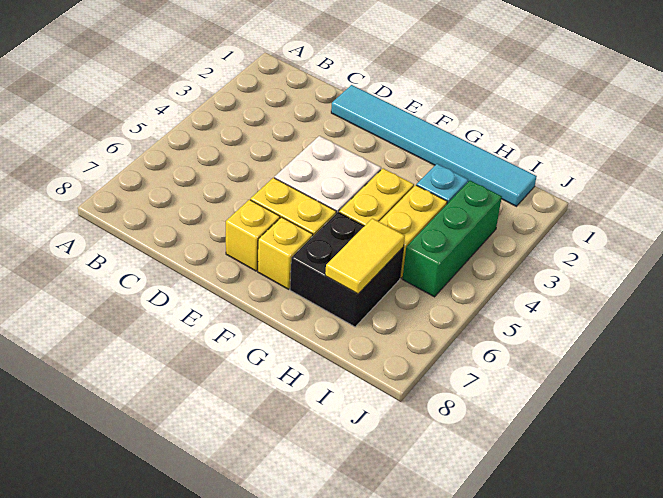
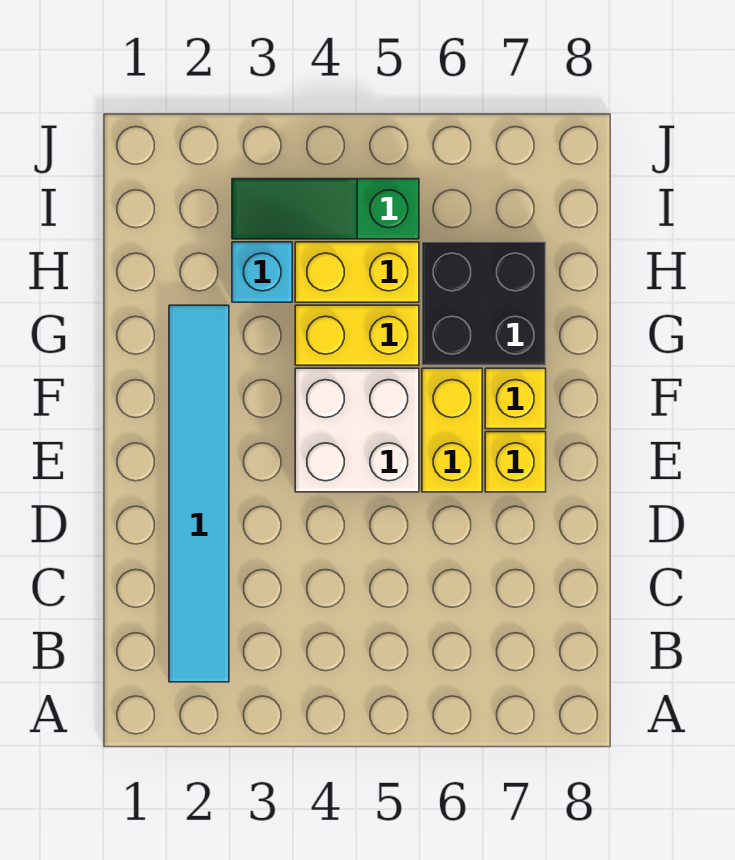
cyan 1x6 tile [331,85,537,206] -> cyan 1x6 tile moved to [169,305,229,682]
yellow 1x2 tile [325,218,405,294] -> none
green 1x3 brick [403,181,502,297] -> green 1x3 slope [232,179,419,239]

